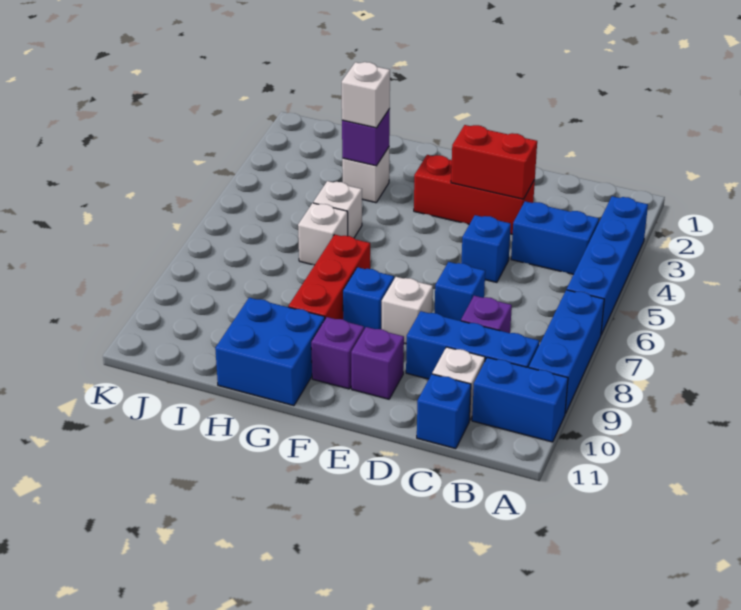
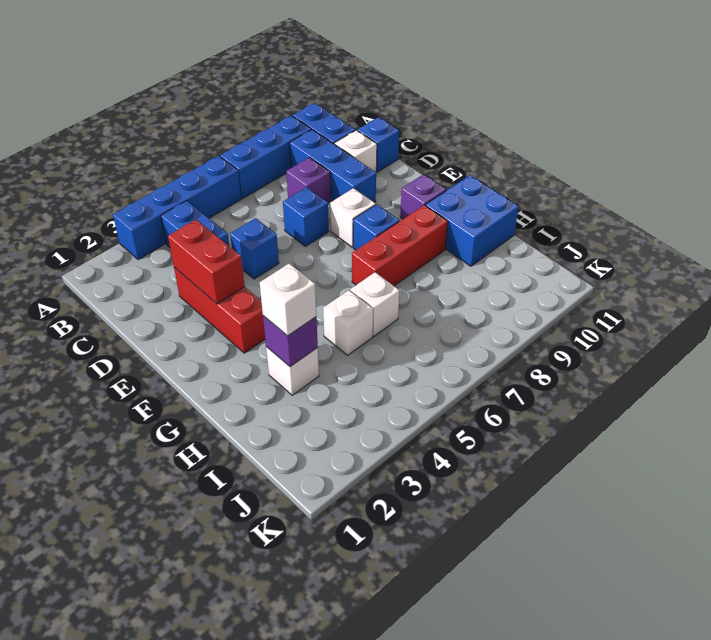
purple 1x1 brick [351,327,404,399] -> none

